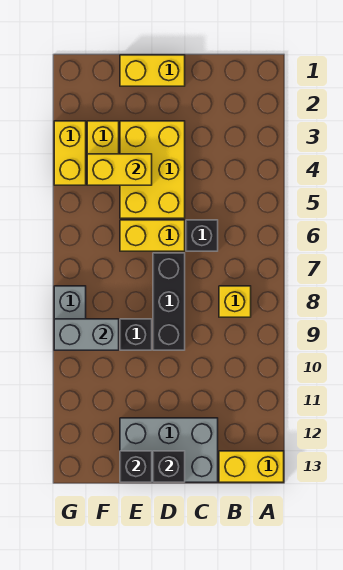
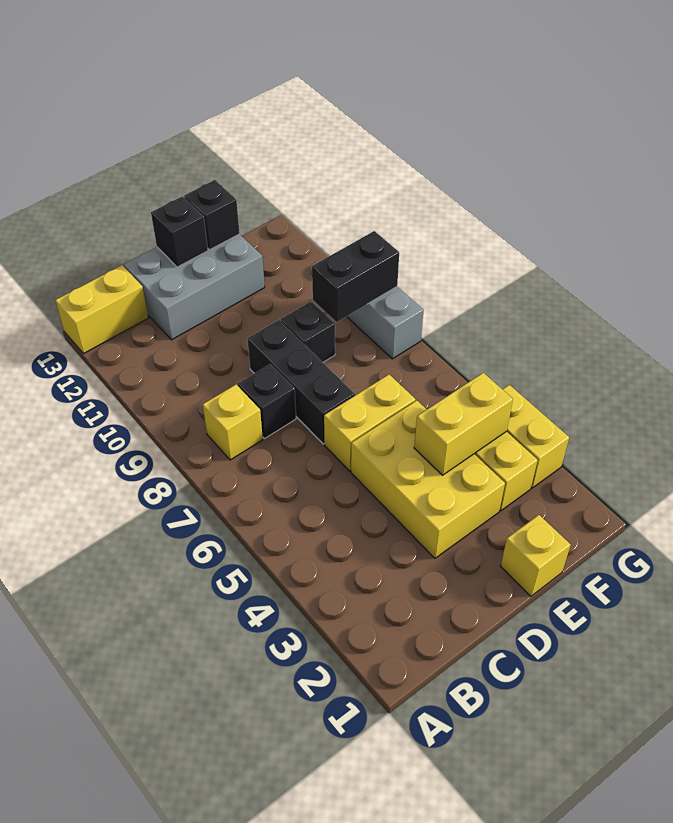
black 1x1 brick [186,220,218,251] -> black 1x1 brick moved to [238,364,296,439]
yellow 1x2 brick [120,55,185,86] -> yellow 1x1 brick [501,515,571,596]
grey 1x2 brick [54,319,119,350] -> black 1x2 brick [312,231,399,322]

